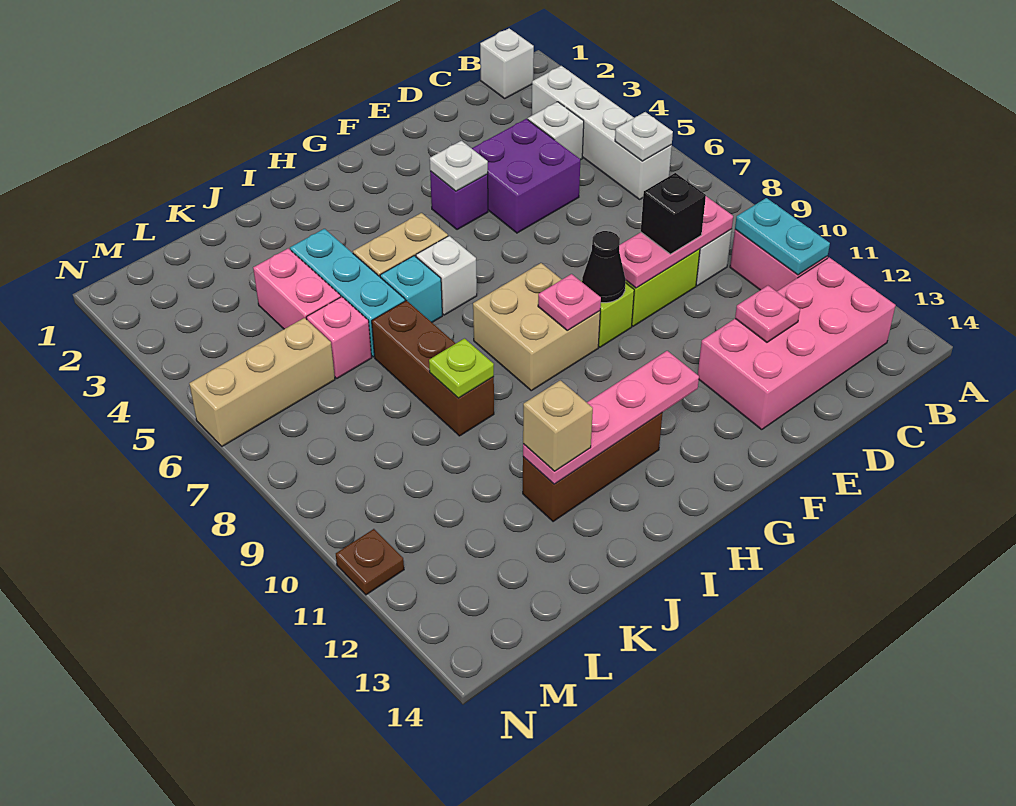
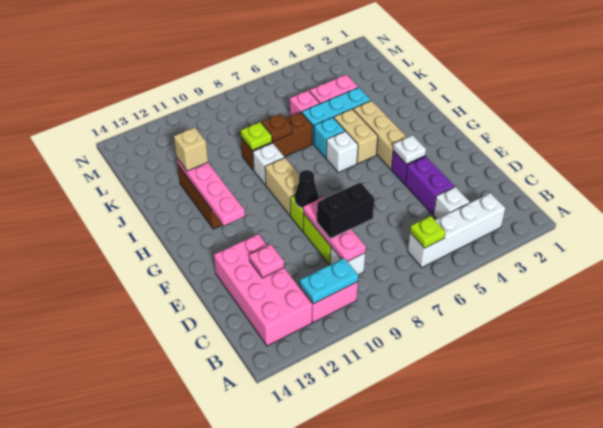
white 1x1 brick [480,28,534,98] -> white 1x1 brick moved to [253,143,284,185]
white 1x1 plate [615,112,673,161] -> lime 1x1 plate [410,216,445,248]
purple 2x2 brick [472,119,580,233] -> purple 1x2 brick [405,157,454,214]
black 1x1 brick [641,173,706,254] -> black 1x2 brick [317,182,374,239]
tan 2x2 brick [473,263,600,391] -> tan 1x2 brick [265,158,299,215]
pink 1x1 plate [538,274,601,331] -> none
tan 1x3 brick [189,318,335,446] -> tan 1x3 brick moved to [353,101,407,169]
brown 1x1 plate [336,529,404,595] -> brown 1x1 plate moved to [261,113,292,141]

